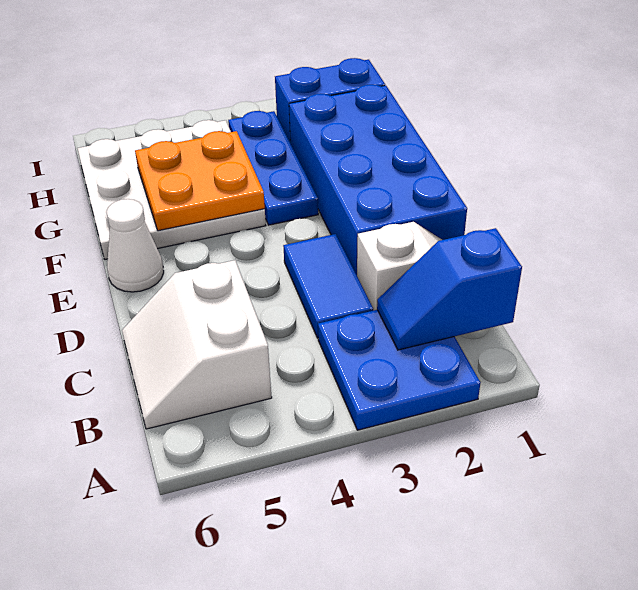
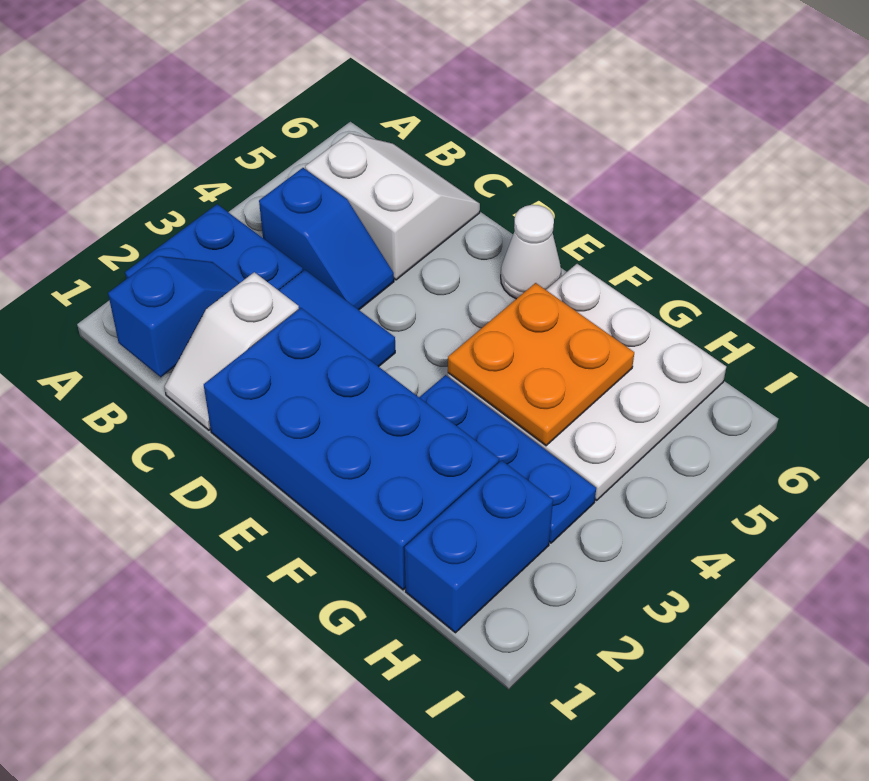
none -> blue 1x2 slope [259,168,394,310]

